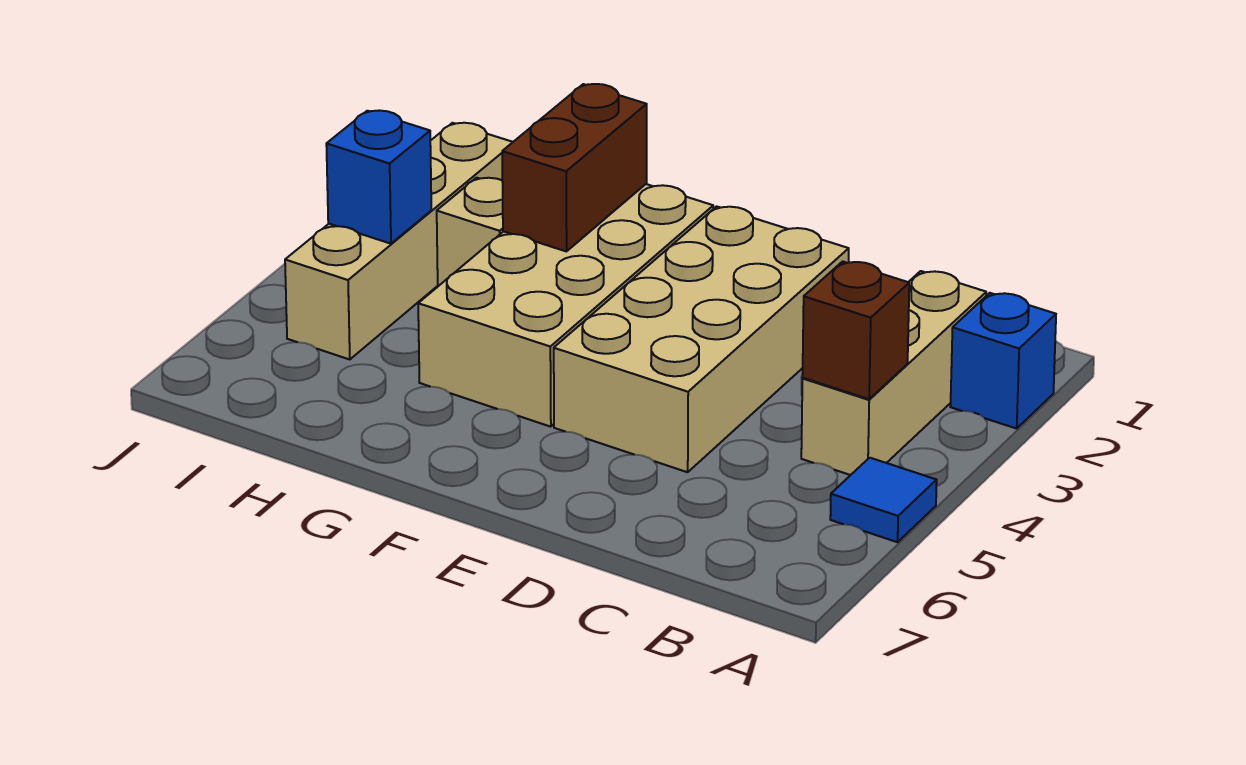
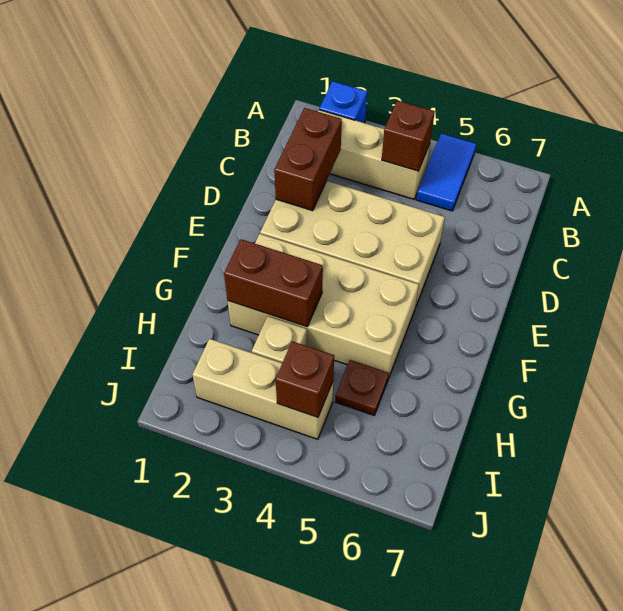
blue 1x1 tile [830,458,937,542] -> blue 1x2 tile [417,133,476,211]
none -> brown 1x2 brick [274,108,342,211]
none -> brown 1x1 plate [335,360,389,415]
tan 1x4 brick [285,123,513,360] -> tan 1x3 brick [192,339,333,439]
blue 1x1 brick [326,110,431,244] -> brown 1x1 brick [275,341,334,417]

